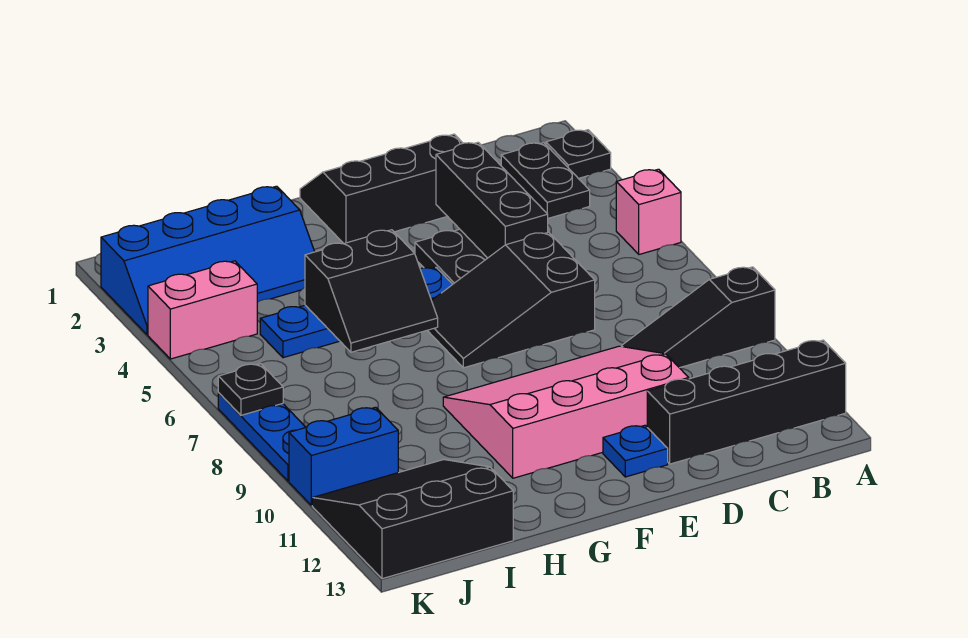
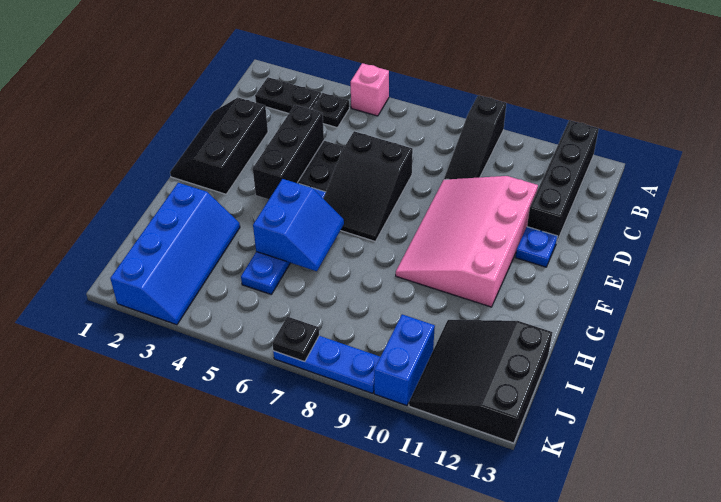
black 1x1 plate [546,130,611,179] -> black 1x1 plate moved to [312,93,349,128]
black 1x3 brick [436,142,548,258] -> black 1x3 brick turned to [253,105,324,199]
black 2x2 slope [305,230,438,352] -> blue 2x2 slope [253,179,344,271]
pink 1x2 brick [148,261,257,359] -> none

